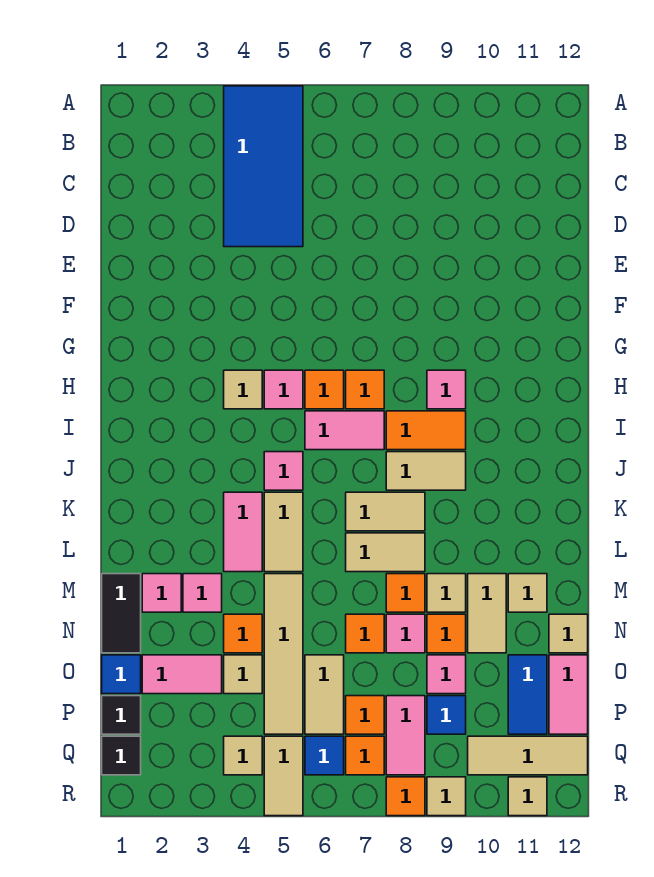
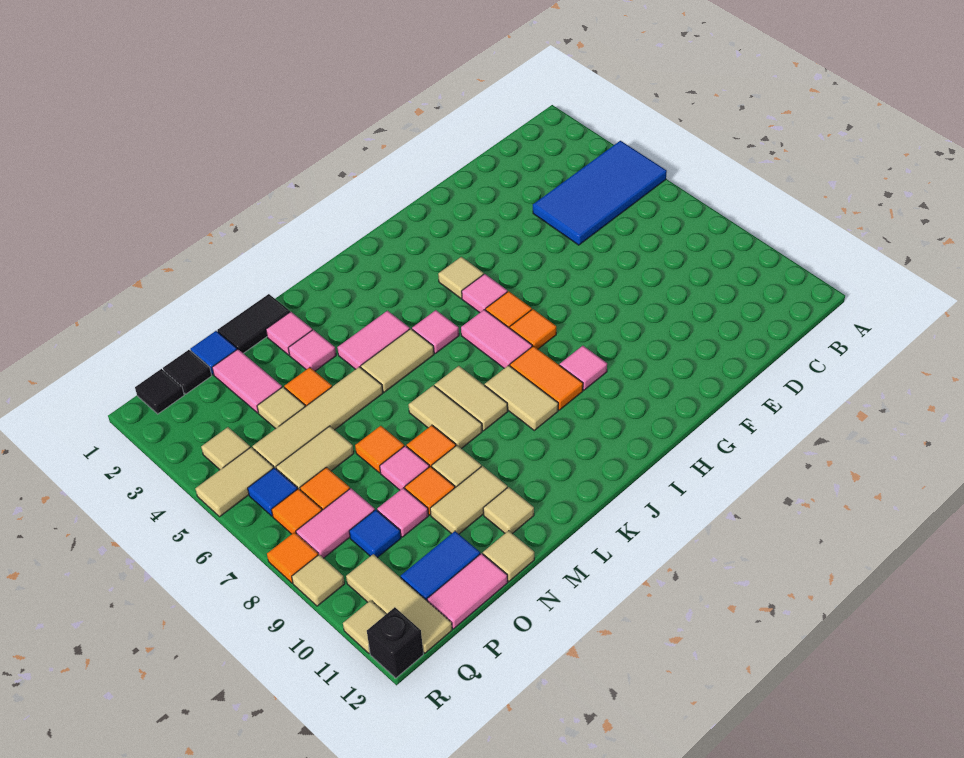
none -> black 1x1 brick [367,607,423,678]

